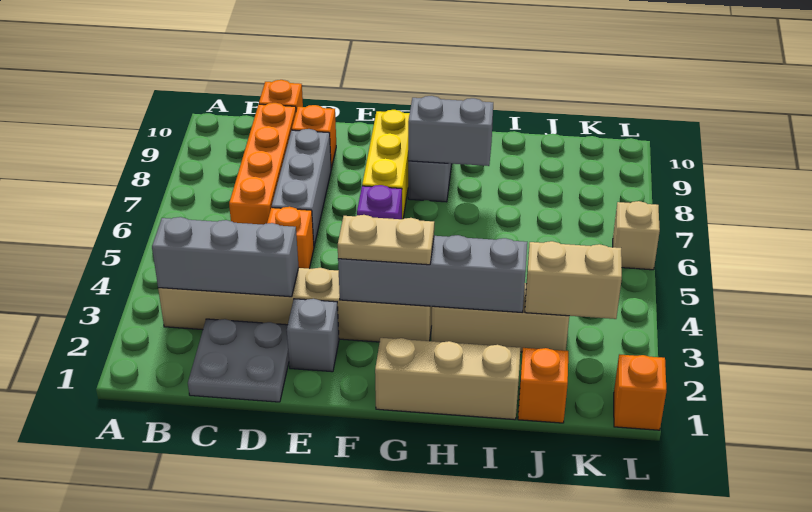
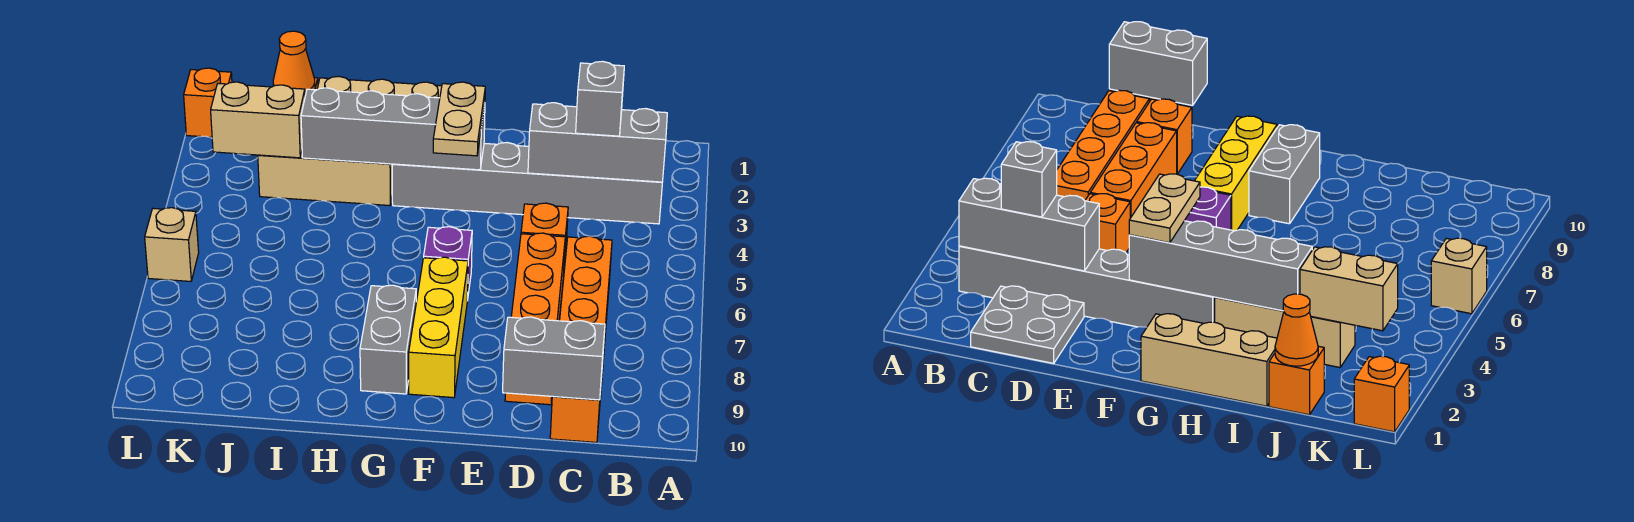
tan 1x6 brick [158,268,432,342] -> grey 1x6 brick [392,143,662,224]
grey 1x3 brick [272,129,331,246] -> orange 1x3 brick [511,233,565,321]
grey 1x1 brick [287,299,339,372] -> grey 1x1 brick moved to [576,61,624,136]
tan 1x2 plate [338,215,434,265] -> tan 1x2 plate turned to [433,82,485,156]
grey 1x2 brick [408,96,493,166] -> grey 1x2 brick moved to [503,317,605,400]
none -> orange 1x1 cone [273,31,315,96]

